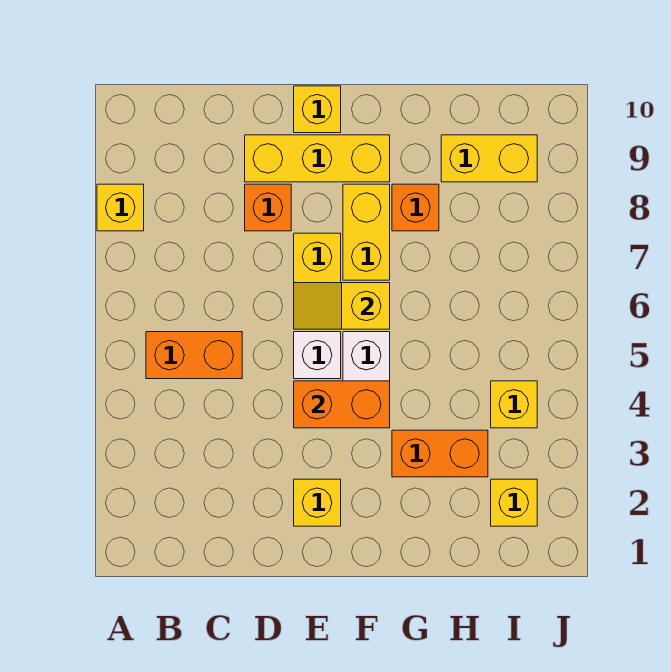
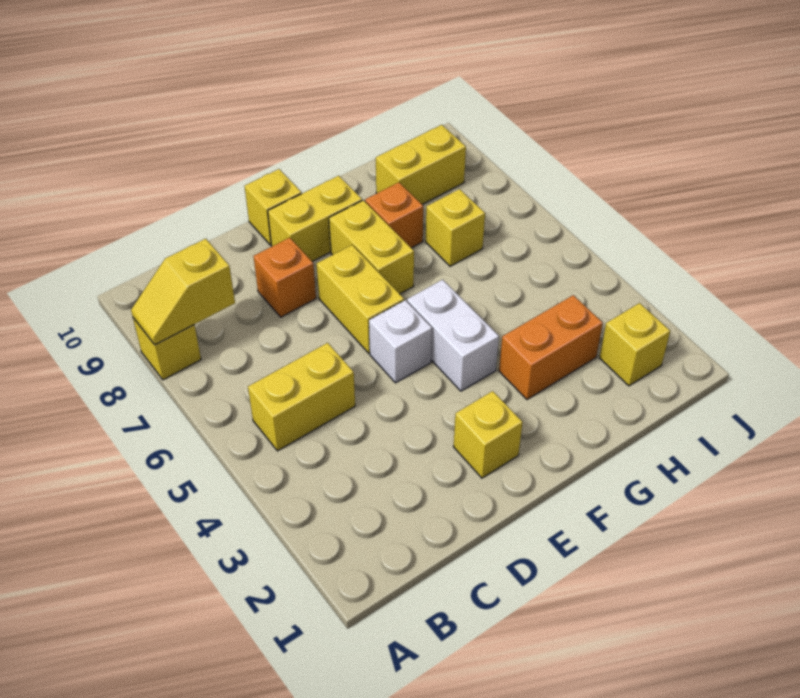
orange 1x2 brick [146,332,242,379] -> yellow 1x2 brick [248,343,355,451]
yellow 1x3 brick [245,135,390,182] -> yellow 1x2 brick [268,176,362,261]
orange 1x2 brick [294,381,390,428] -> none
yellow 1x2 slope [294,283,390,329] -> yellow 1x2 slope moved to [131,239,235,345]
yellow 1x1 brick [491,381,537,428] -> yellow 1x1 brick moved to [426,189,485,266]

